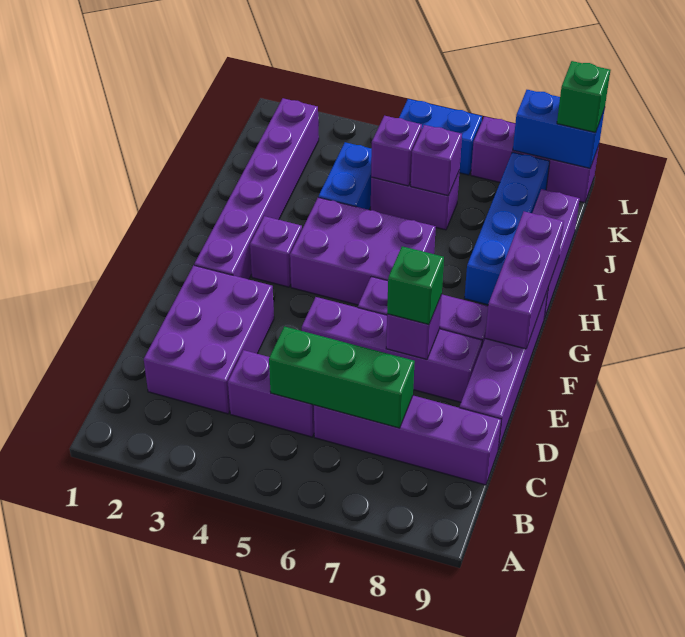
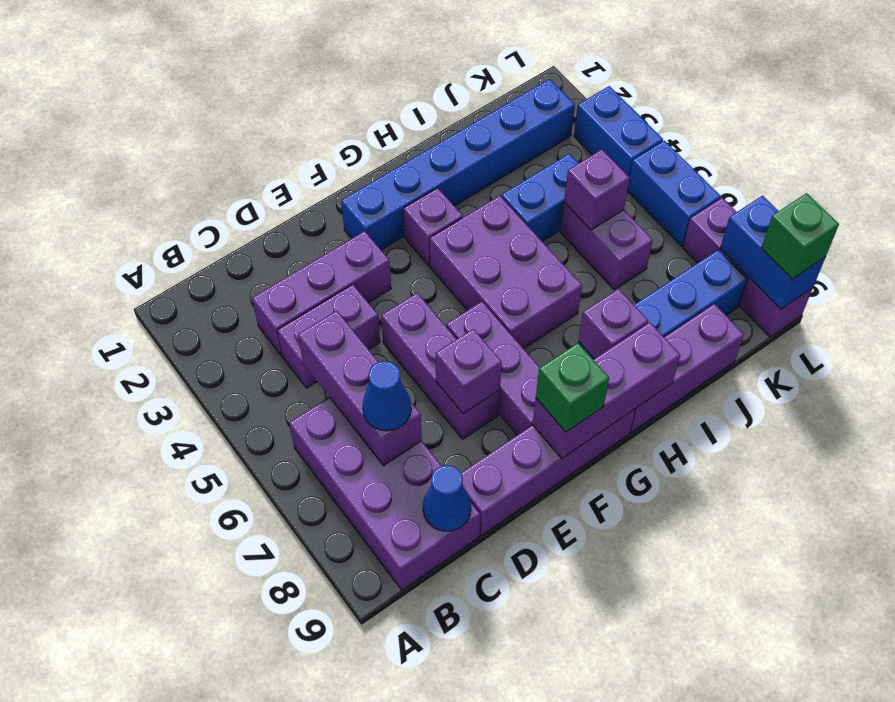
purple 2x3 brick [144,265,274,414] -> purple 1x3 brick [252,231,391,356]
purple 1x2 brick [228,350,314,437] -> purple 1x2 brick turned to [277,285,380,388]
green 1x3 brick [269,326,415,428] -> purple 1x3 brick [298,311,422,466]
purple 1x4 brick [314,396,501,485] -> purple 2x4 brick [289,397,481,590]
none -> blue 1x1 cone [362,361,411,431]
none -> blue 1x1 cone [423,465,471,531]
purple 1x4 brick [302,297,482,402] -> purple 1x3 brick [381,293,500,439]
green 1x1 brick [387,246,444,325] -> green 1x1 brick moved to [536,343,609,432]
purple 1x6 brick [194,98,319,279] -> blue 1x6 brick [341,79,575,250]
purple 1x1 brick [411,125,462,196] -> purple 1x1 brick moved to [578,289,648,359]
none -> blue 1x2 brick [574,86,663,177]

